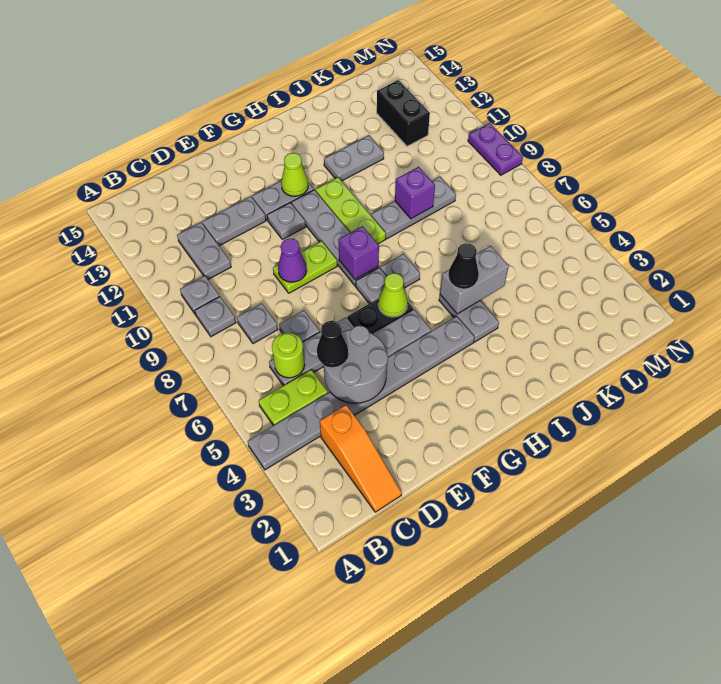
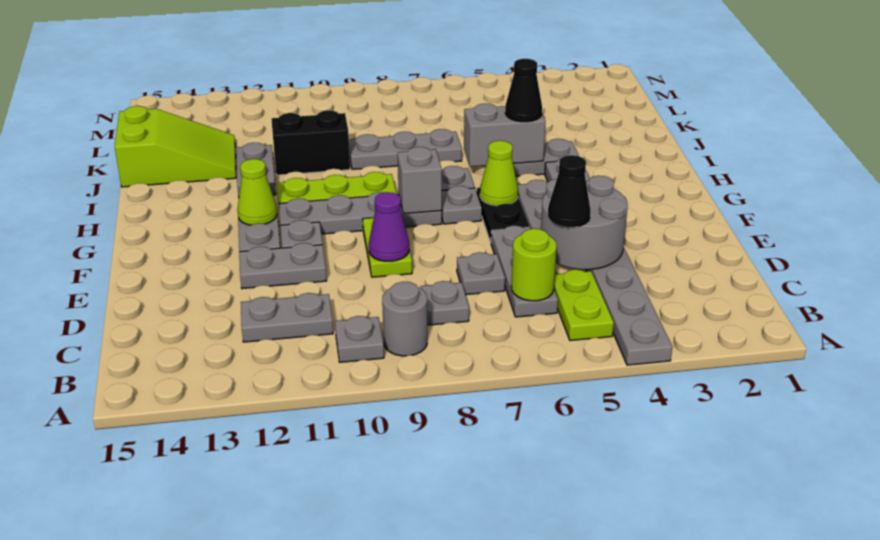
grey 1x1 plate [195,296,236,337] -> grey 1x1 round brick [382,282,427,356]
orange 1x3 slope [320,405,402,512] -> none
grey 1x2 plate [203,197,266,246] -> grey 1x2 plate turned to [239,243,327,289]
purple 1x1 brick [338,226,379,279] -> grey 1x1 brick [398,147,442,214]
grey 1x2 brick [440,246,509,314] -> grey 1x2 brick turned to [464,104,546,167]
grey 1x3 plate [371,177,456,239] -> grey 1x3 plate turned to [349,129,462,169]
purple 1x1 brick [395,167,435,219] -> none
none -> lime 2x3 slope [115,106,236,187]
black 1x2 brick [377,80,430,146] -> black 1x2 brick moved to [271,110,350,175]
purple 1x2 plate [468,123,523,175] -> none

